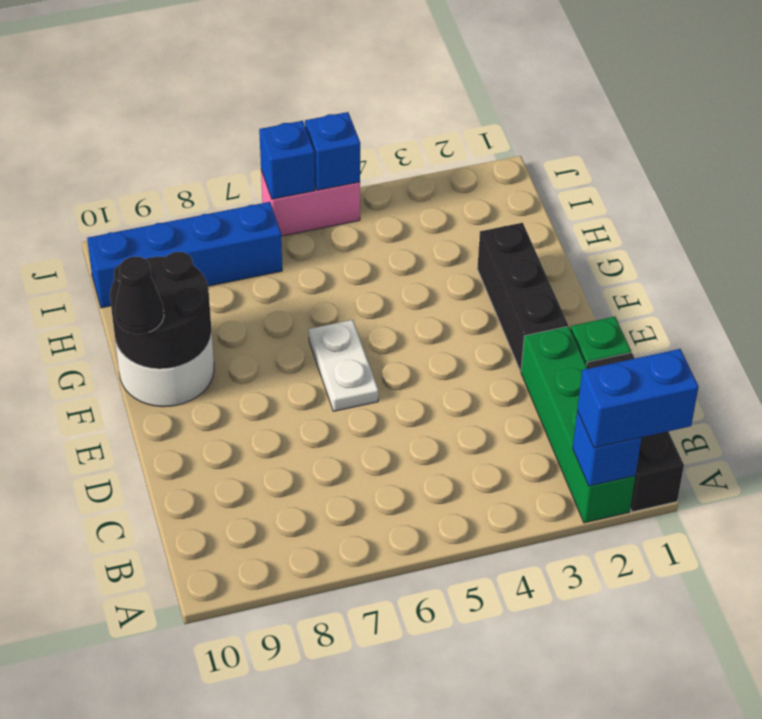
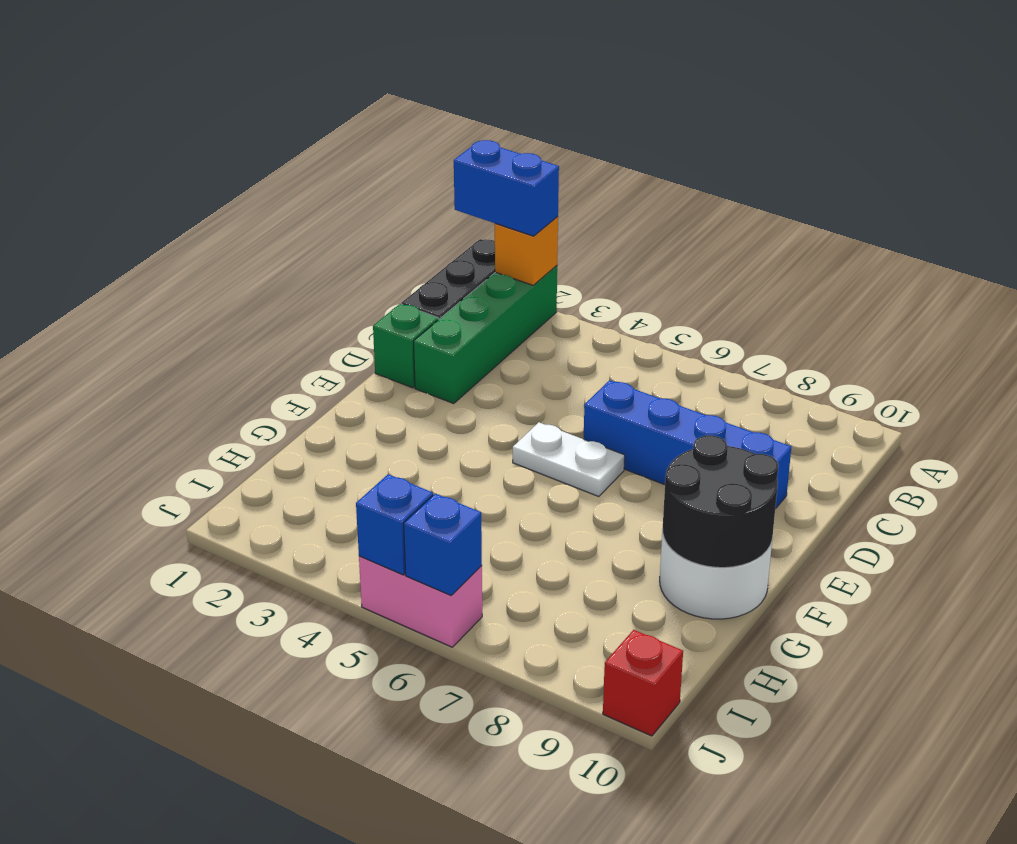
blue 1x1 brick [573,411,641,486] -> orange 1x1 brick [495,217,558,285]
black 1x3 brick [477,223,568,371] -> none
white 1x2 plate [309,320,378,411] -> white 1x2 plate turned to [513,422,625,497]
black 1x1 cone [115,257,164,334] -> none
blue 1x4 brick [87,202,282,308] -> blue 1x4 brick moved to [584,380,791,509]
none -> red 1x1 brick [603,630,683,736]

